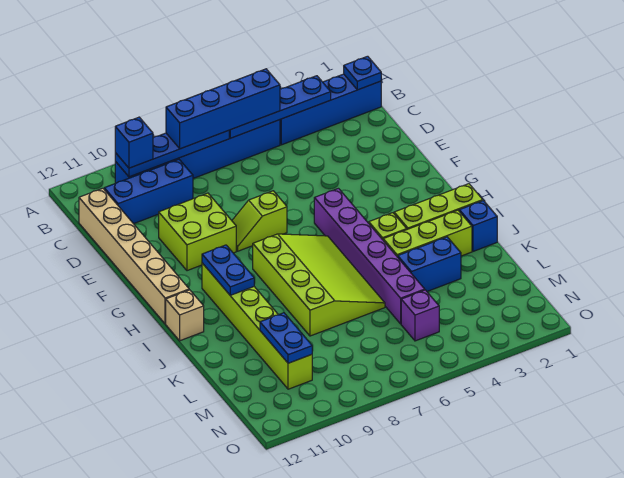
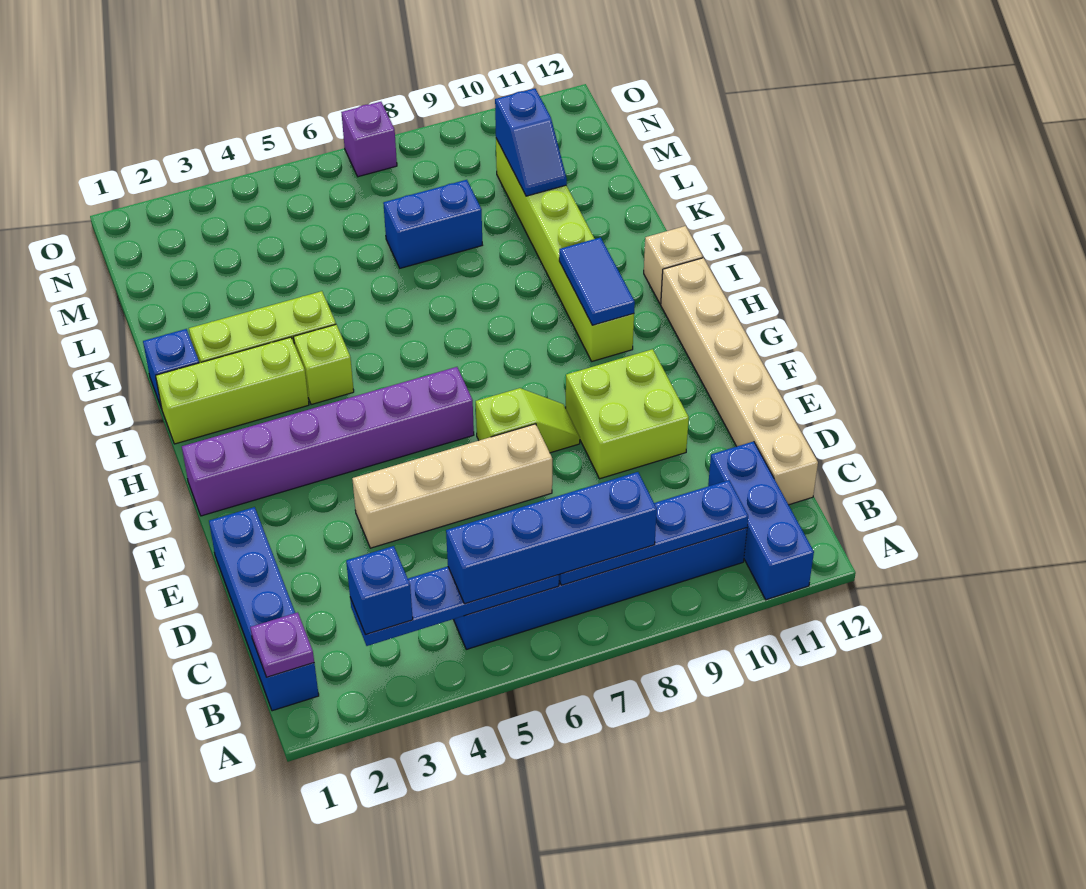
blue 1x4 brick [280,74,381,145] -> blue 1x4 brick turned to [209,507,319,711]
blue 1x1 plate [344,56,381,90] -> purple 1x1 plate [250,612,314,677]
blue 1x1 brick [115,117,153,168] -> blue 1x1 brick moved to [346,546,413,634]
blue 1x3 brick [104,159,193,224] -> blue 1x3 brick turned to [708,441,814,600]
none -> tan 1x4 brick [352,424,552,548]
purple 1x6 brick [314,188,425,324] -> purple 1x6 brick turned to [182,367,474,516]
lime 3x4 slope [253,234,385,336] -> none
blue 1x2 plate [202,245,254,295] -> blue 1x2 tile [559,237,635,325]
blue 1x2 brick [398,237,461,291] -> blue 1x2 brick moved to [383,180,482,268]
blue 1x2 plate [260,313,312,363] -> blue 1x2 slope [495,88,567,196]
purple 1x1 brick [401,290,439,341] -> purple 1x1 brick moved to [341,102,397,177]

